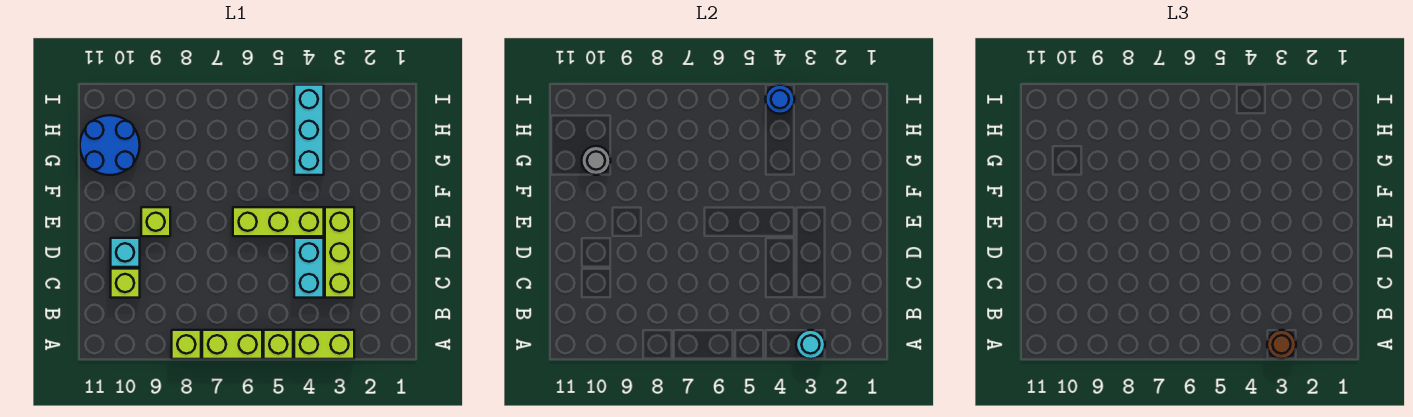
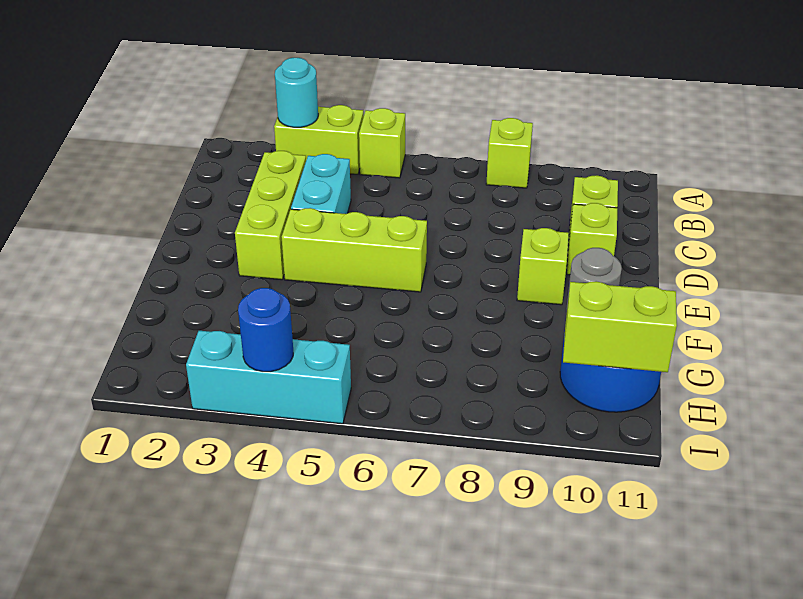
brown 1x1 round brick [1267,330,1296,359] -> none
lime 1x2 brick [202,330,262,359] -> lime 1x2 brick moved to [563,281,677,372]
cyan 1x1 brick [111,238,140,267] -> lime 1x1 brick [567,203,617,275]
cyan 1x3 brick [294,85,324,175] -> cyan 1x3 brick turned to [186,331,351,424]

